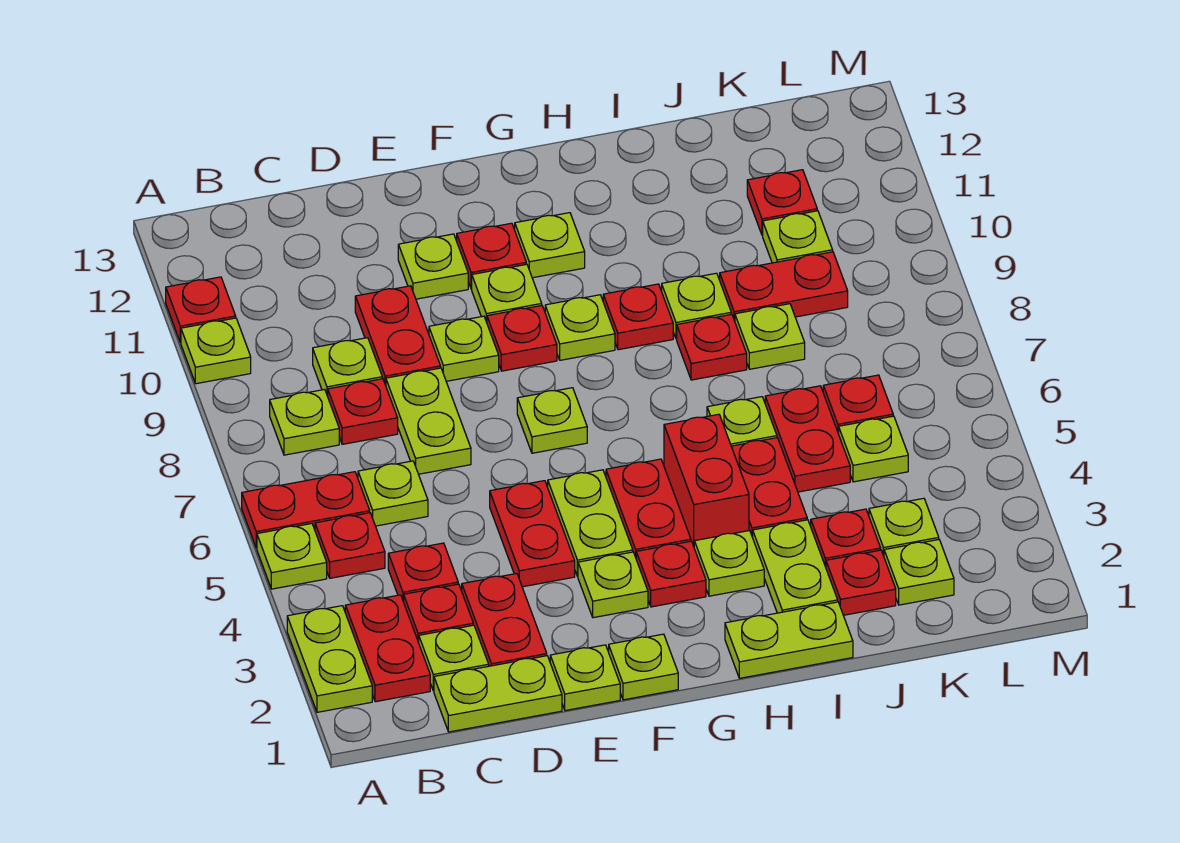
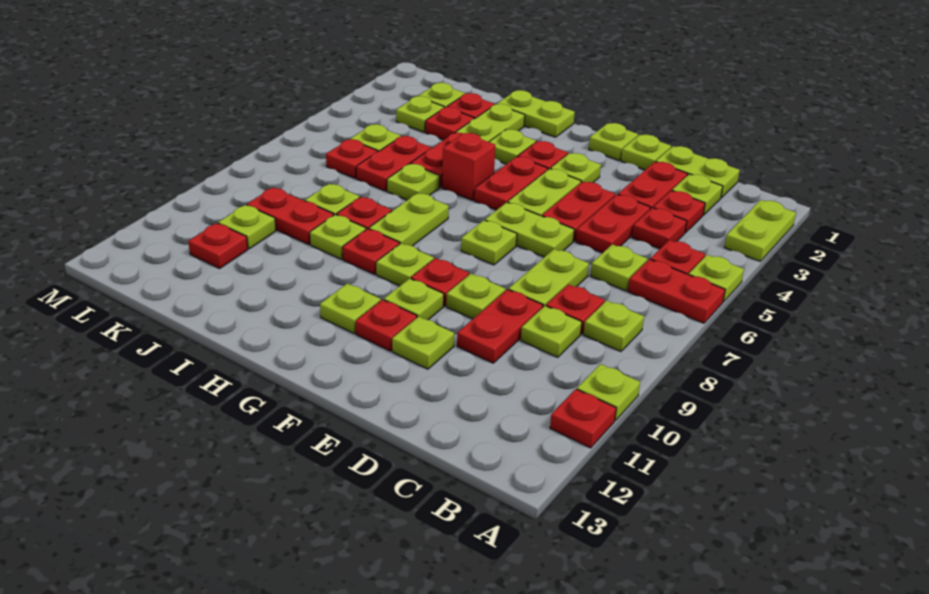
red 1x2 plate [345,595,430,702] -> red 1x2 plate moved to [576,194,651,253]
none -> lime 1x2 plate [485,202,574,257]
red 1x2 brick [664,414,749,546] -> red 1x1 brick [442,133,496,200]
none -> lime 1x2 plate [369,193,449,246]

